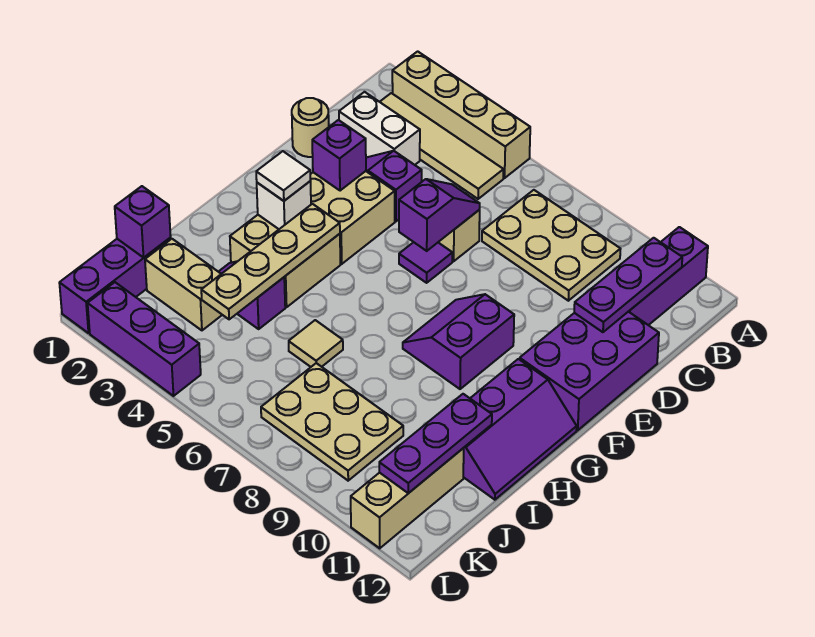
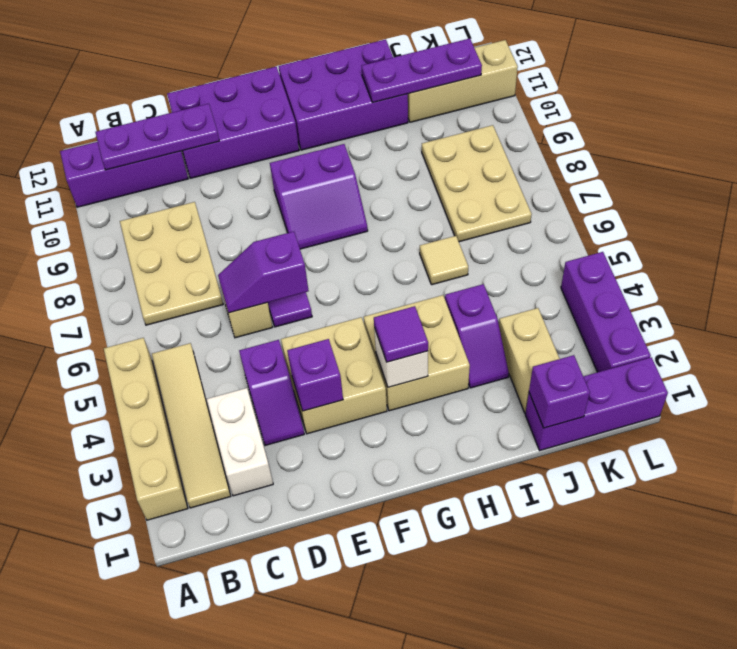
tan 1x1 round brick [292,98,329,157] -> none
white 1x1 tile [256,151,310,201] -> purple 1x1 tile [374,306,428,362]
tan 1x4 plate [201,204,340,319] -> none
purple 2x3 slope [463,359,577,500] -> purple 2x3 brick [278,40,408,150]

